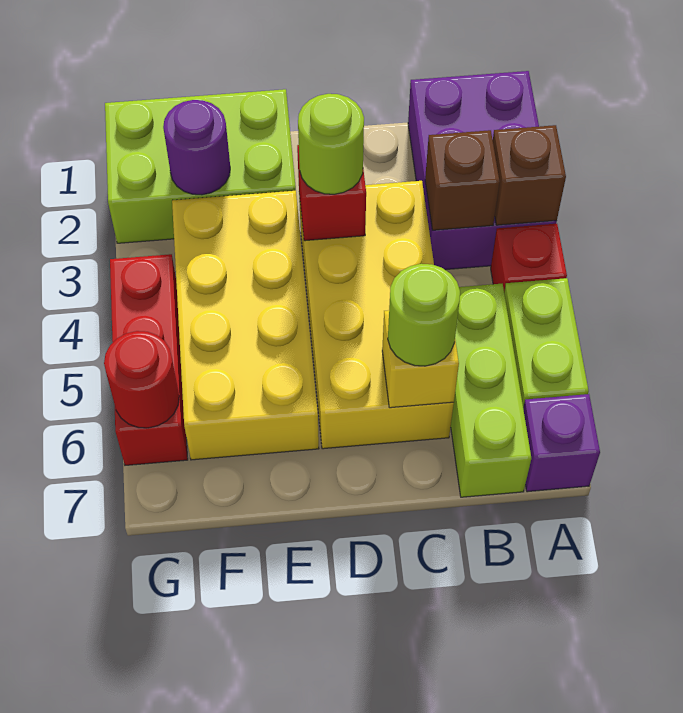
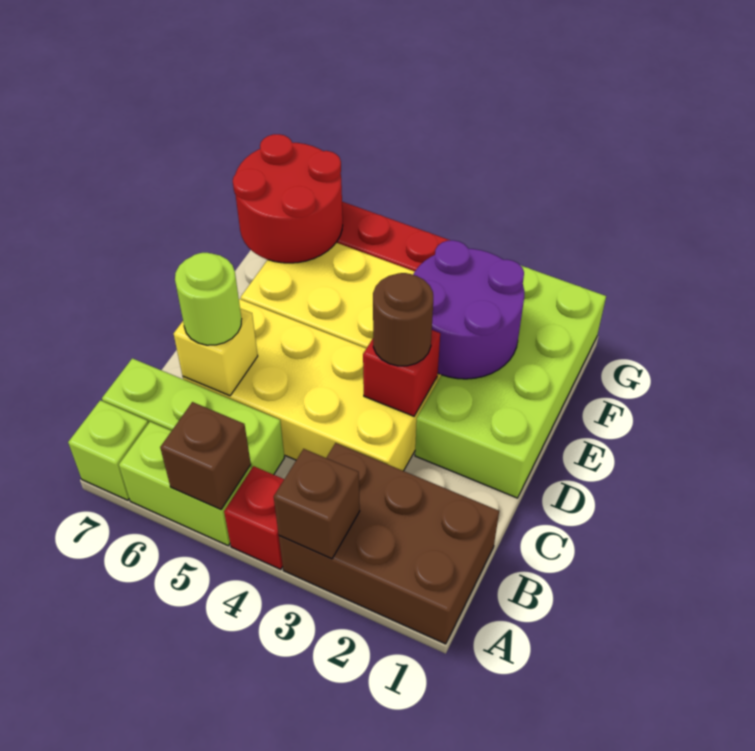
purple 2x3 brick [408,71,557,270] -> brown 2x3 brick [279,443,499,644]
purple 1x1 brick [523,394,600,492] -> lime 1x1 brick [68,400,148,500]
brown 1x1 brick [425,130,500,230] -> brown 1x1 brick moved to [160,402,251,510]
lime 1x1 round brick [298,94,364,194] -> brown 1x1 round brick [373,273,433,366]
lime 2x3 brick [105,89,296,243] -> lime 2x4 brick [415,265,606,498]
purple 1x1 round brick [163,100,230,195] -> purple 2x2 round brick [413,240,524,379]
red 1x1 round brick [104,331,179,428] -> red 2x2 round brick [233,134,343,263]

